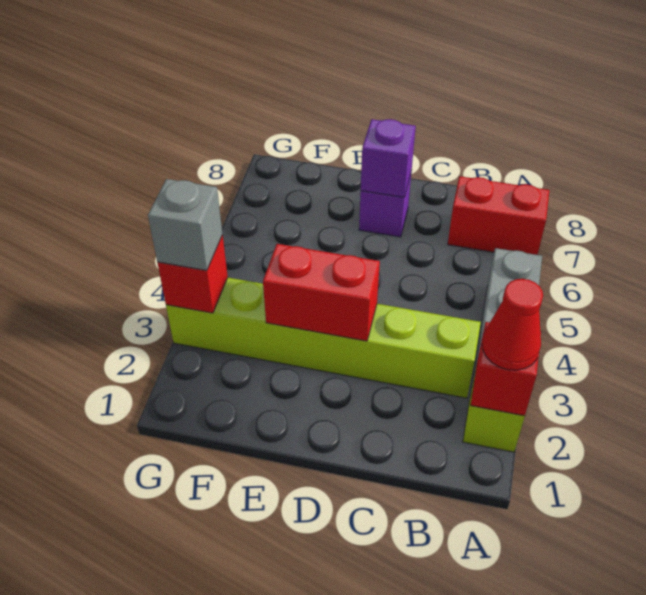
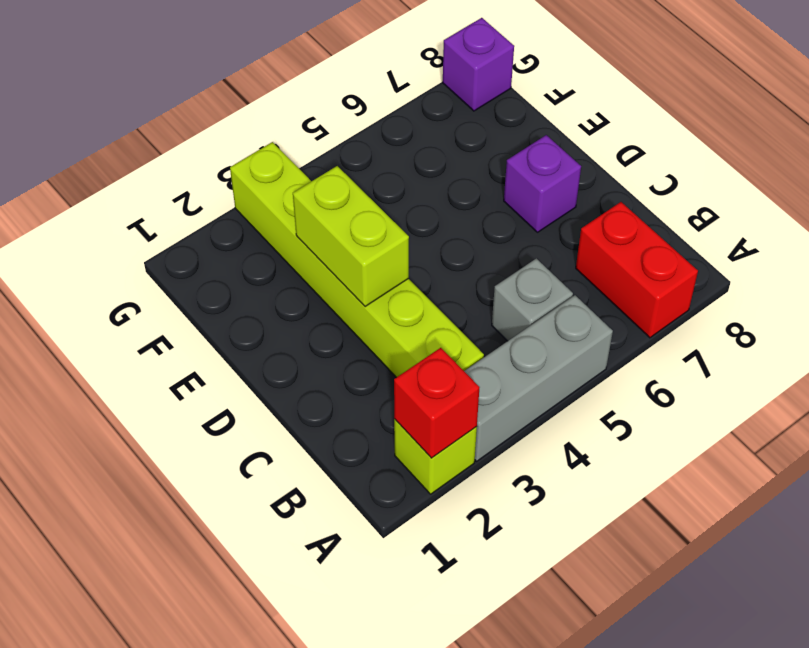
red 1x1 cone [482,279,543,370] -> none
red 1x2 brick [263,244,380,341] -> lime 1x2 brick [293,166,409,307]
purple 1x1 brick [361,119,416,197] -> purple 1x1 brick moved to [443,18,514,111]
red 1x1 brick [157,235,228,313] -> none
grey 1x1 brick [148,179,223,271] -> grey 1x1 brick moved to [492,258,573,341]

